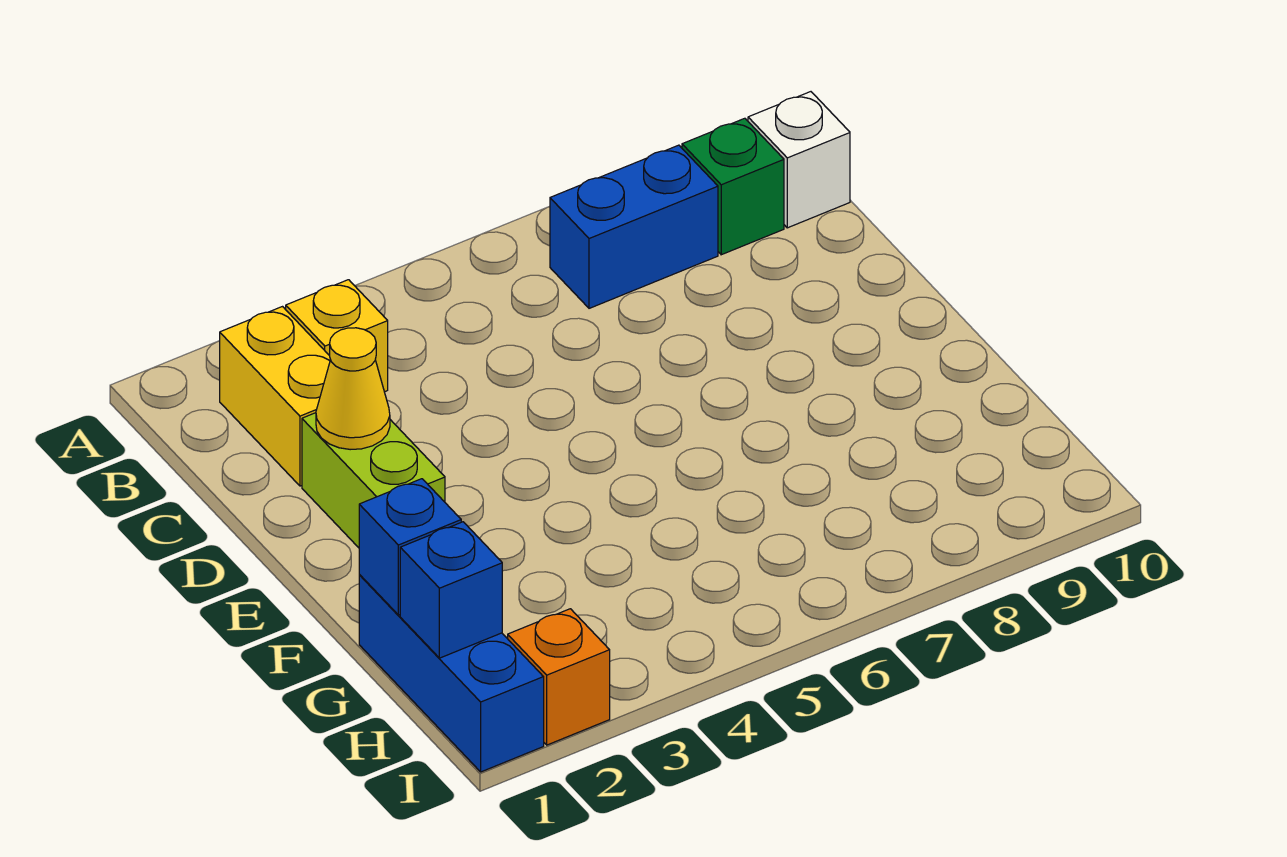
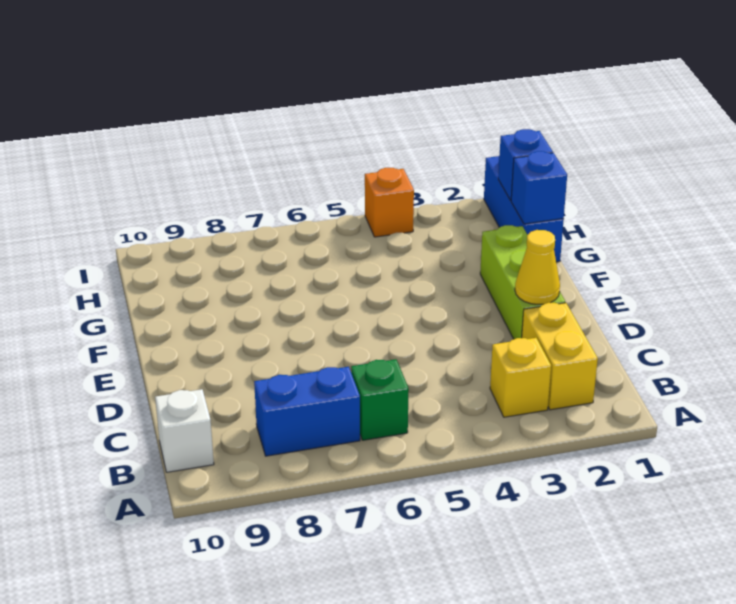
green 1x1 brick [682,118,784,255] -> green 1x1 brick moved to [351,359,409,440]
lime 1x2 brick [302,413,445,548] -> lime 1x3 brick [480,225,565,339]
orange 1x1 brick [508,609,610,745] -> orange 1x1 brick moved to [365,168,414,237]

